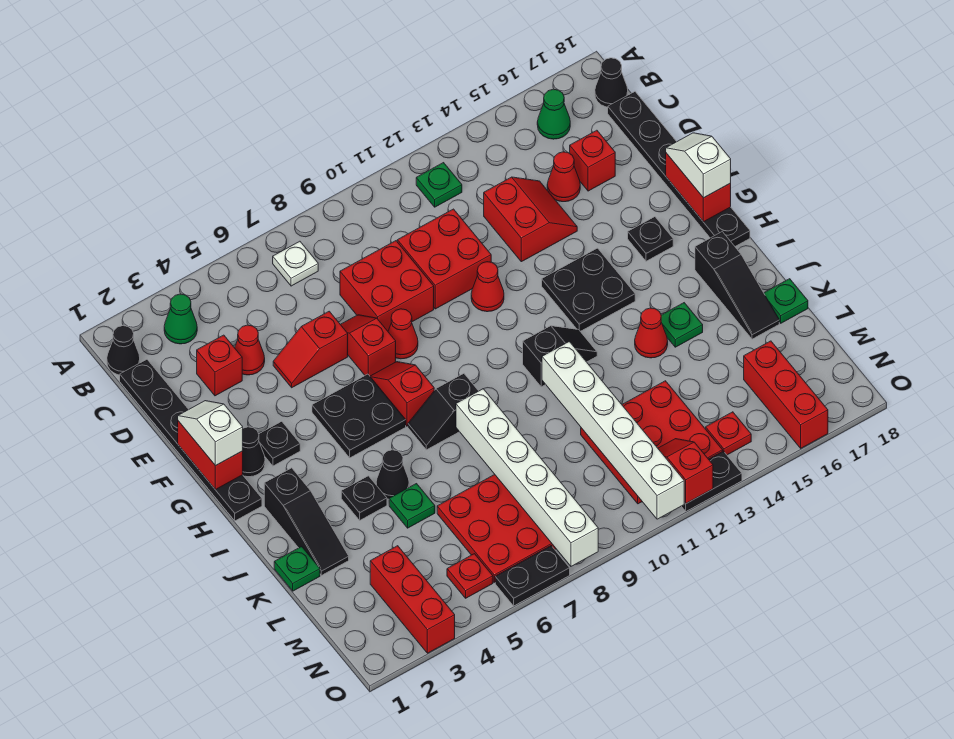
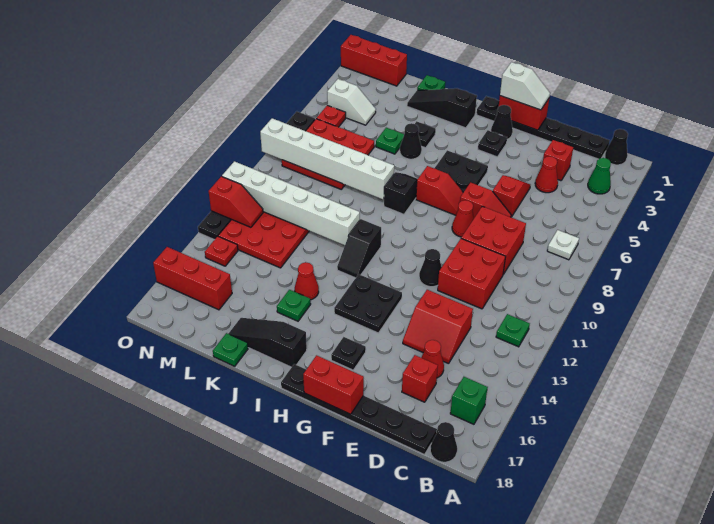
green 1x1 cone [537,89,570,139] -> green 1x1 brick [450,377,488,424]
red 1x1 cone [471,262,504,312] -> black 1x1 cone [419,249,442,287]
white 1x2 slope [666,133,731,198] -> white 1x2 slope moved to [327,79,376,125]
red 1x3 brick [370,546,455,653] -> red 1x3 brick moved to [341,35,407,86]

